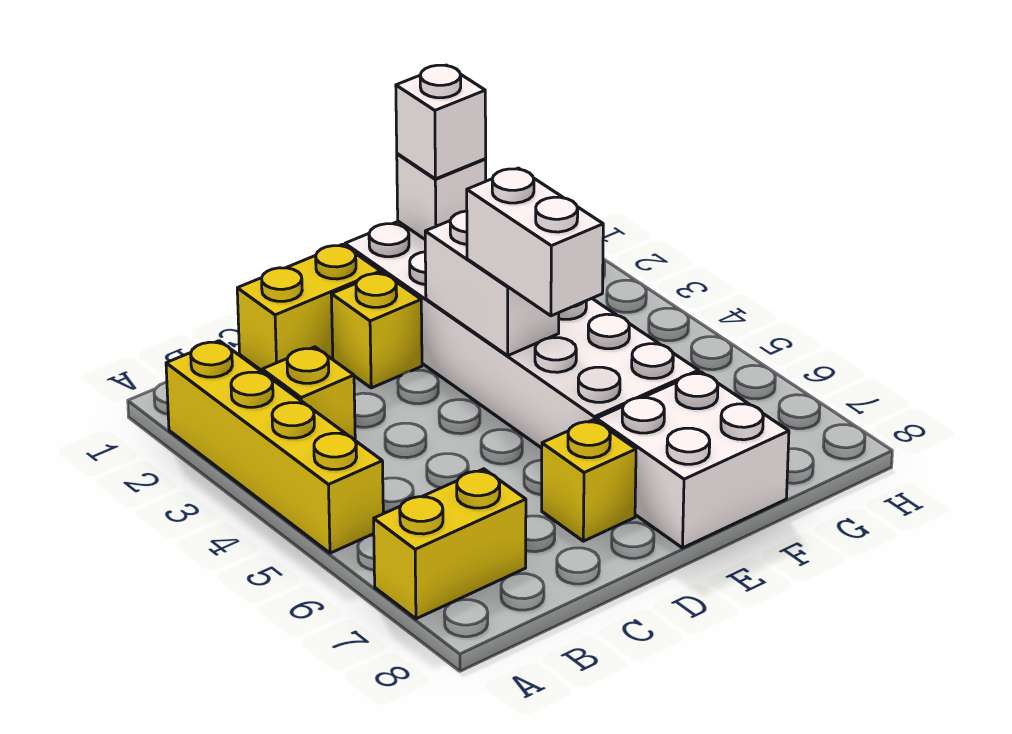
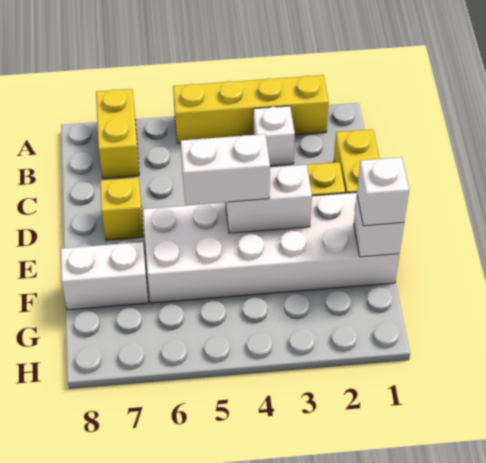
yellow 1x1 brick [262,347,355,440] -> white 1x1 brick [253,106,295,166]
white 2x2 brick [596,372,789,548] -> white 1x2 brick [61,242,148,310]

